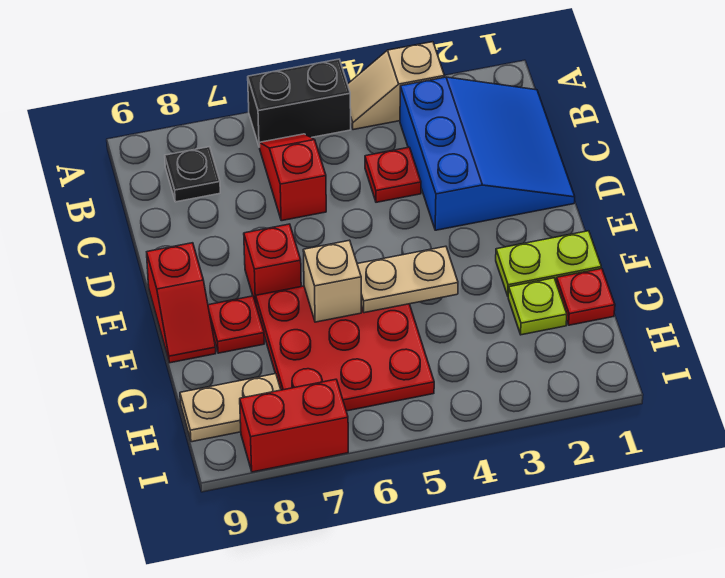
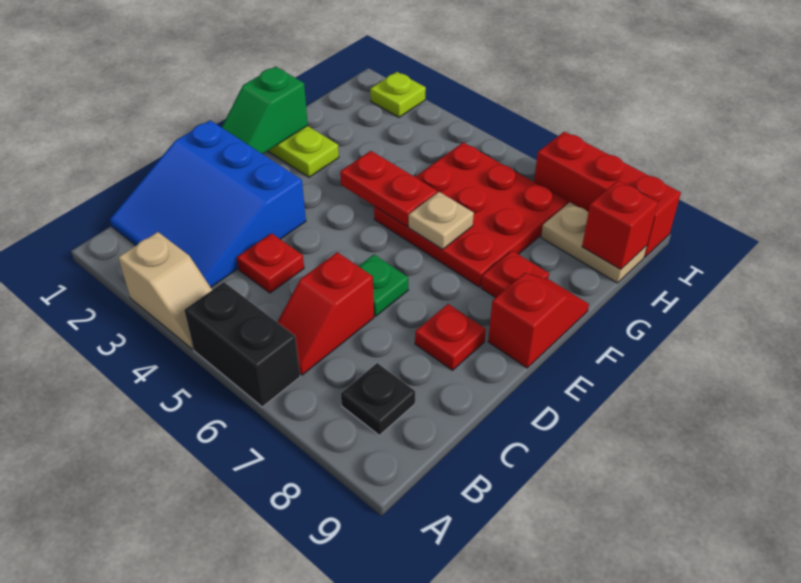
blue 3x3 slope [400,77,575,230] -> blue 3x3 slope turned to [110,120,306,287]
none -> green 1x1 plate [358,255,408,316]
none -> green 1x2 slope [222,67,308,154]
red 1x1 brick [244,224,301,303] -> red 1x1 brick moved to [582,181,658,269]
tan 1x2 plate [357,246,458,313] -> red 1x2 plate [340,151,437,227]
tan 1x1 brick [303,240,361,322] -> tan 1x1 plate [409,192,474,249]
red 1x1 plate [556,269,615,325] -> red 1x1 plate moved to [415,304,486,370]
lime 1x1 plate [508,278,567,335] -> lime 1x1 plate moved to [370,72,426,117]
red 1x2 brick [240,379,348,472] -> red 1x3 brick [534,132,681,257]

